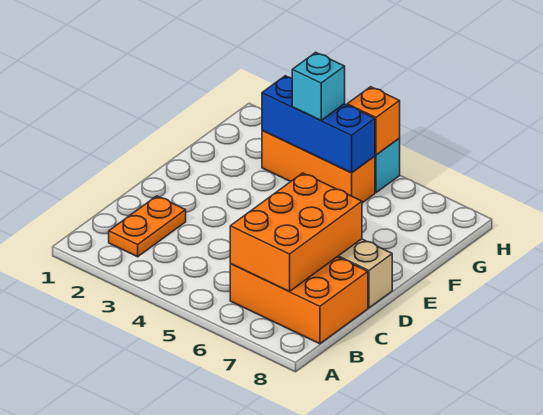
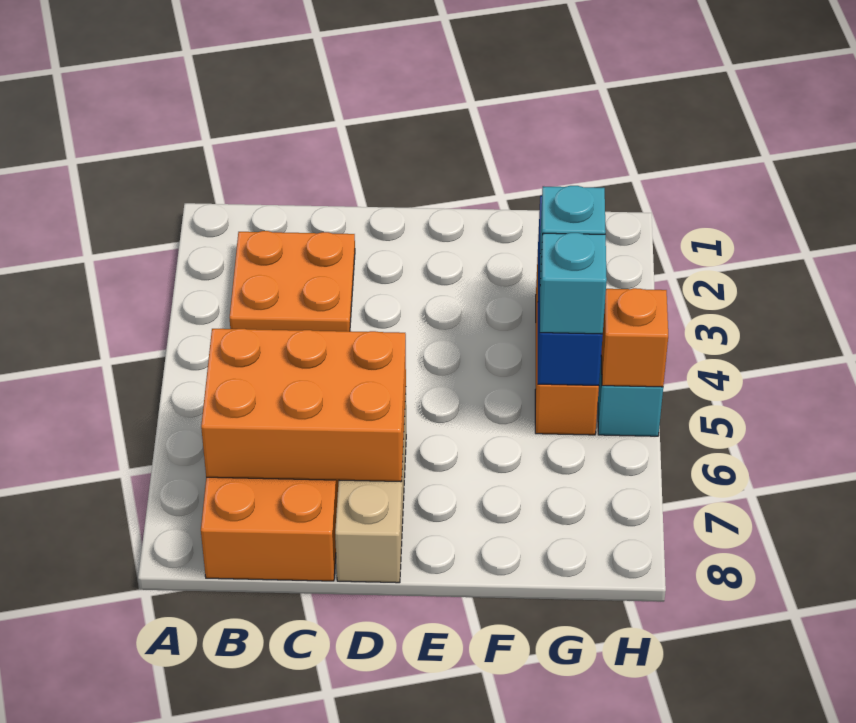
orange 1x2 plate [109,196,186,257] -> orange 2x2 plate [230,231,355,331]
none -> cyan 1x1 brick [540,233,607,334]

